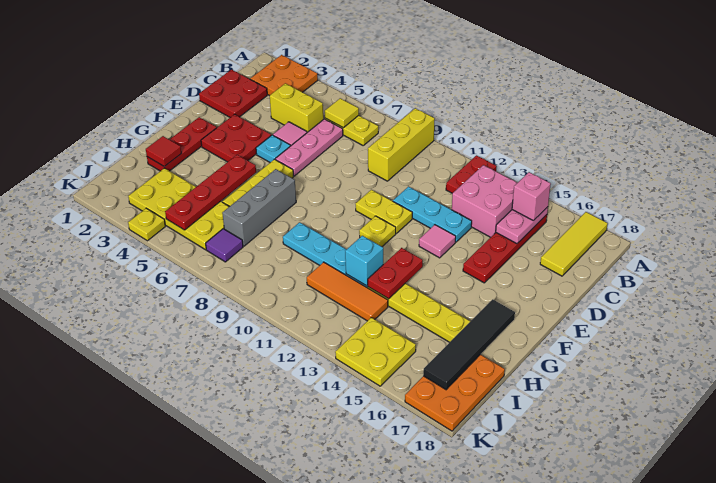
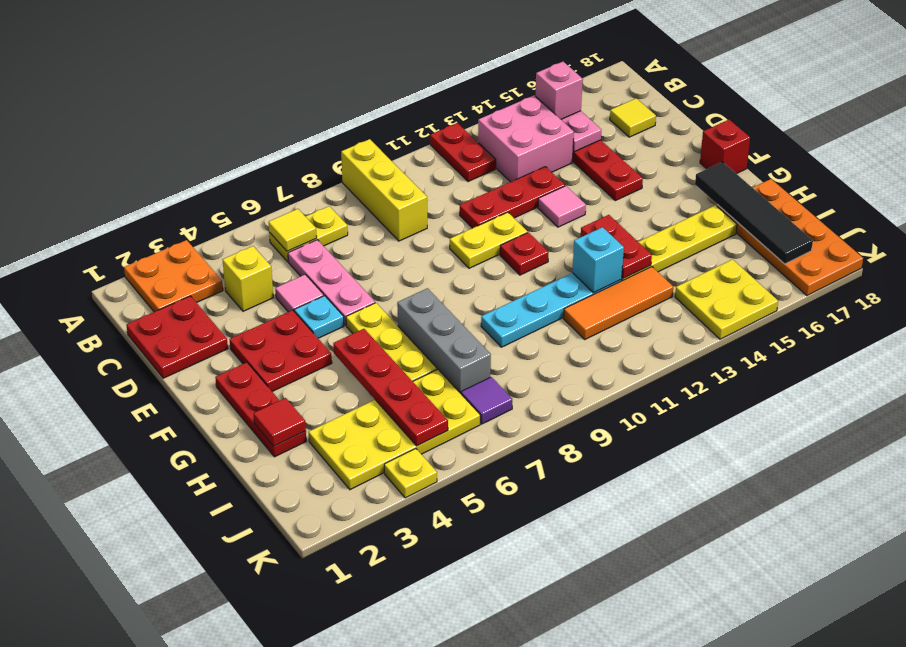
yellow 1x3 tile [540,212,608,276] -> yellow 1x1 tile [610,98,656,137]
yellow 1x2 brick [270,83,323,132] -> yellow 1x1 brick [223,246,274,311]
cyan 1x3 plate [393,187,472,242] -> red 1x3 plate [460,167,565,228]
yellow 1x1 plate [359,216,396,246] -> red 1x1 plate [500,232,549,275]
none -> red 1x1 brick [700,120,750,174]
orange 2x3 plate [405,354,505,431] -> orange 2x4 plate [717,179,863,296]

